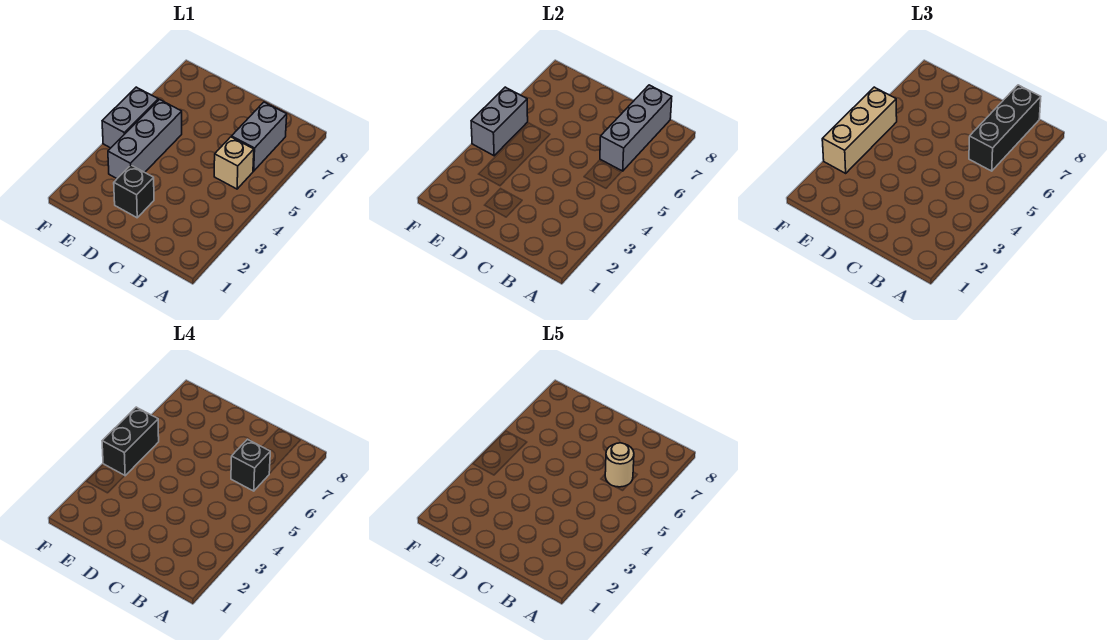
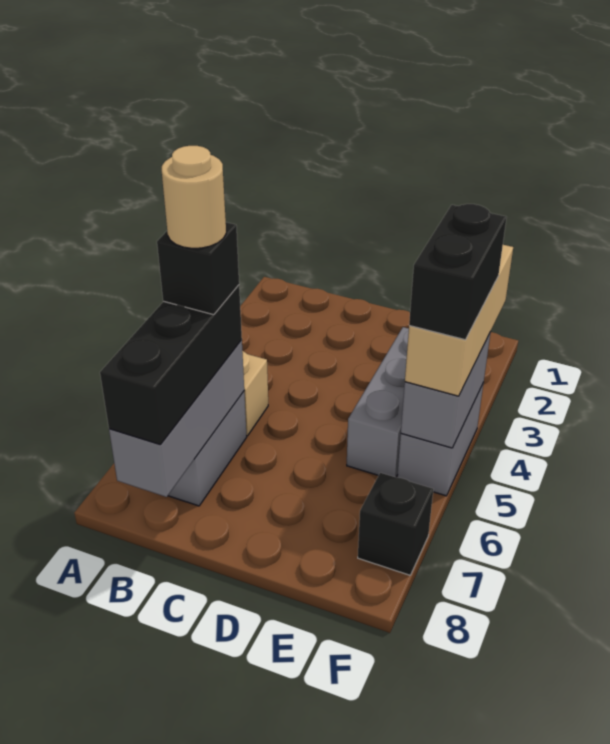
black 1x1 brick [114,165,154,218] -> black 1x1 brick moved to [358,473,433,575]

